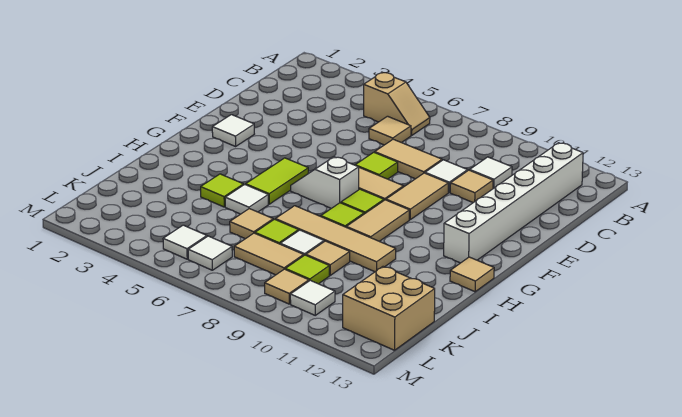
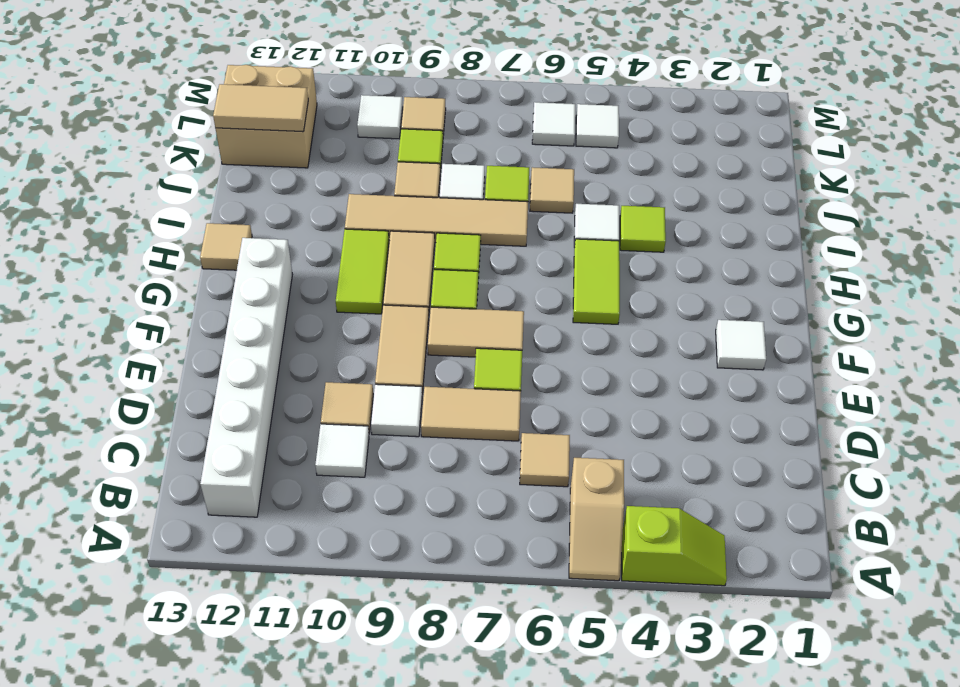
none -> lime 1x2 slope [622,506,727,586]
tan 1x2 slope [364,73,430,135] -> tan 1x2 slope turned to [569,458,624,581]
white 1x2 slope [291,157,359,208] -> none
none -> lime 1x2 tile [336,229,389,314]
tan 1x2 tile [234,233,304,275] -> tan 1x2 tile moved to [213,84,308,132]

